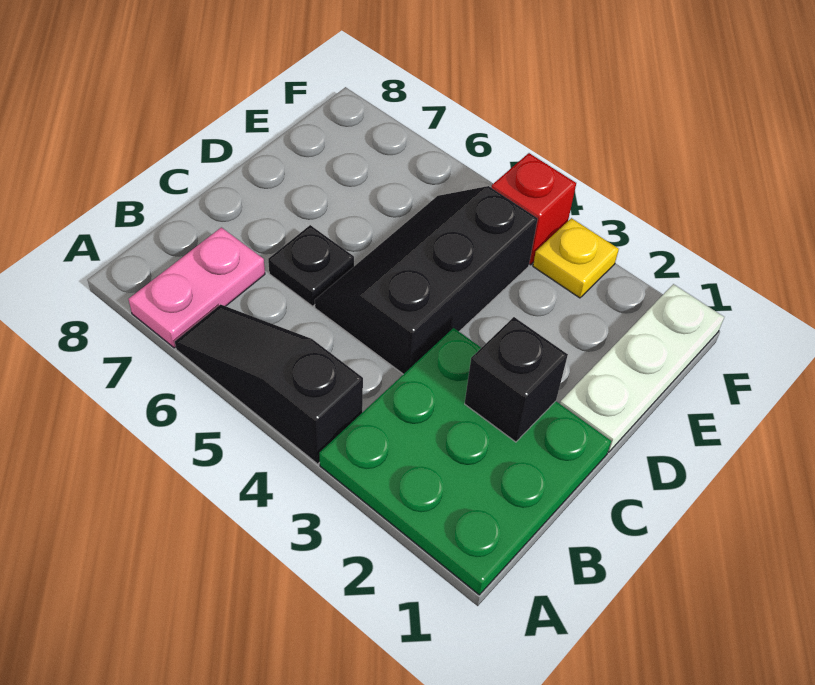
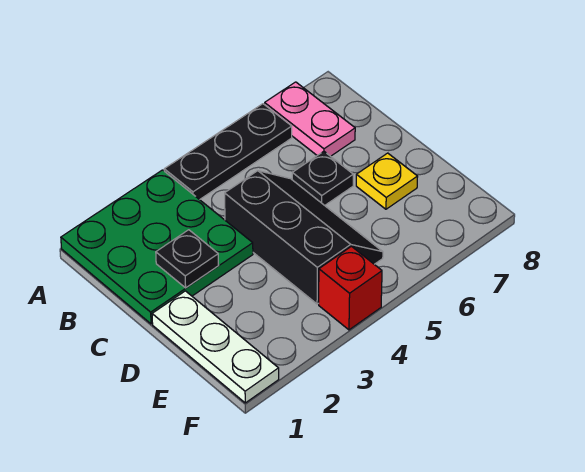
black 1x3 slope [175,304,363,464] -> black 1x3 plate [164,104,292,200]
black 1x1 brick [465,317,568,442] -> black 1x1 plate [156,230,219,288]
yellow 1x1 plate [533,218,619,298] -> yellow 1x1 plate moved to [356,153,418,209]

